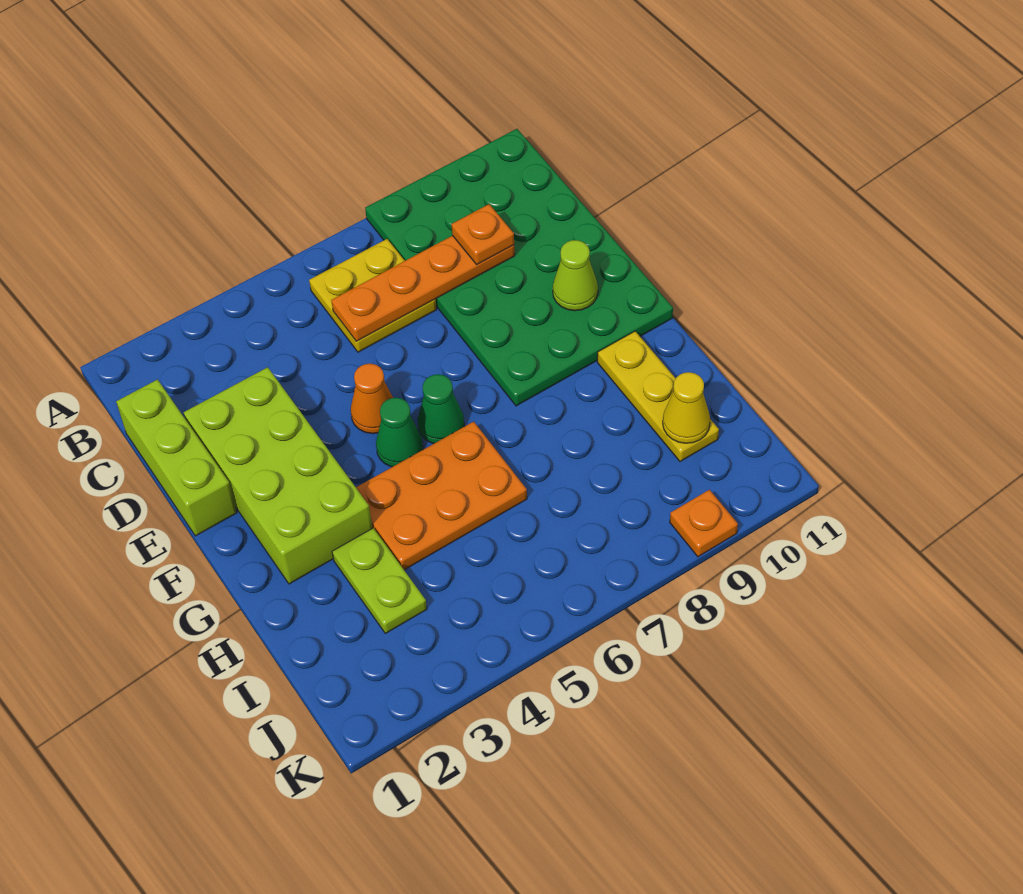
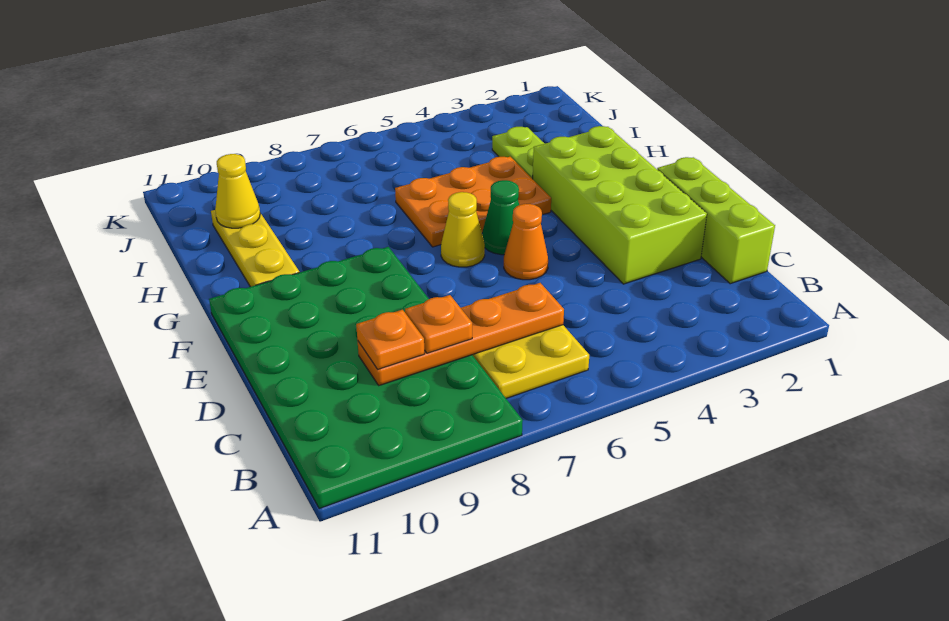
lime 1x1 cone [553,240,598,311] -> none
green 1x1 cone [418,374,464,443] -> yellow 1x1 cone [441,192,485,267]
orange 1x1 plate [670,490,738,557] -> orange 1x1 plate moved to [405,295,472,353]

